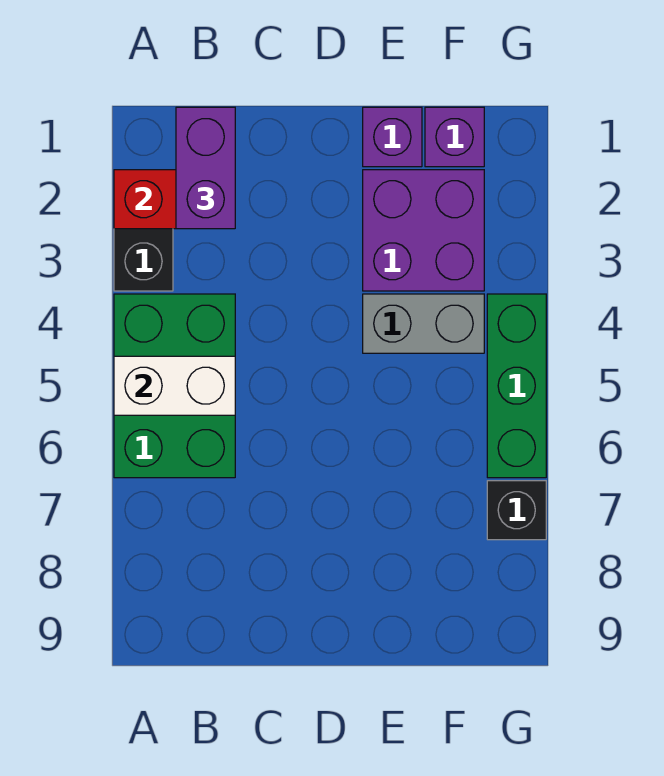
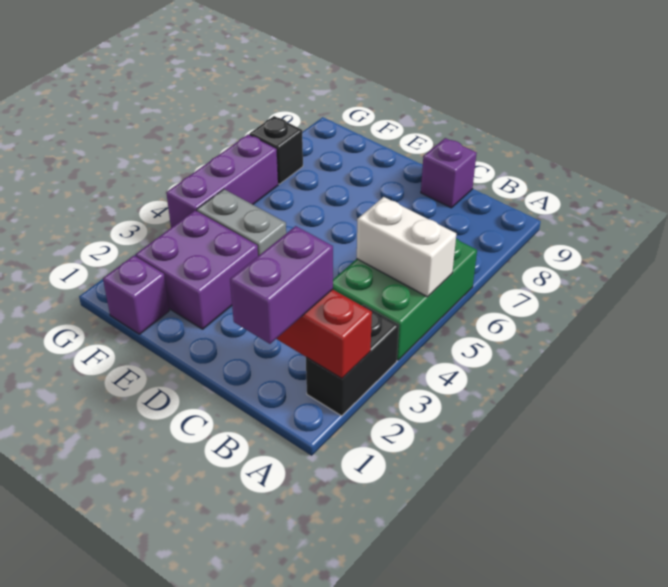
purple 1x1 brick [363,107,422,167] -> purple 1x1 brick moved to [421,138,477,208]
green 1x3 brick [487,294,546,478] -> purple 1x3 brick [166,134,278,228]

